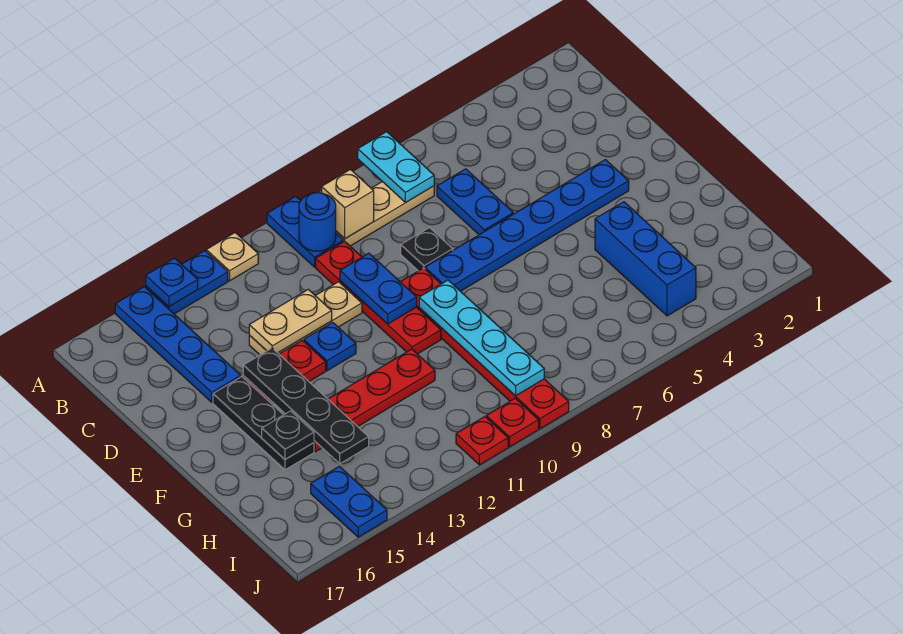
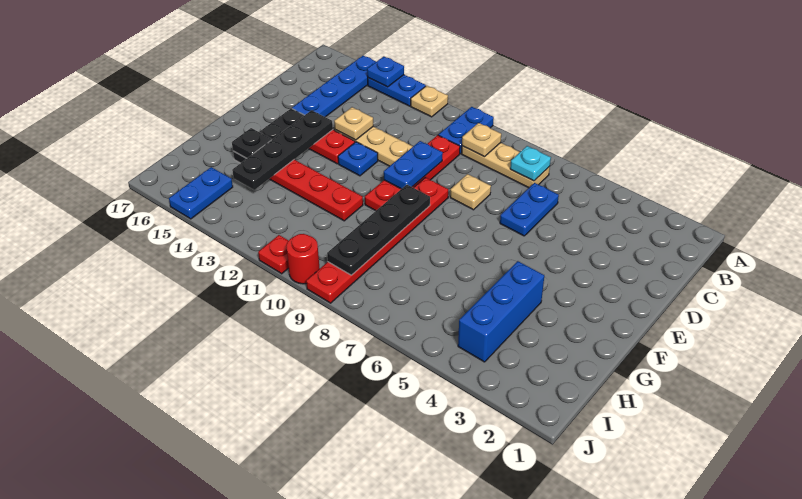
cyan 1x2 plate [358,132,434,202] -> cyan 1x1 plate [510,146,551,181]
tan 1x1 brick [322,169,374,239] -> tan 1x1 plate [462,123,501,157]
blue 1x1 round brick [299,193,336,251] -> none
black 1x1 plate [401,228,453,271] -> tan 1x1 plate [450,174,491,210]
tan 1x2 plate [249,289,332,353] -> tan 1x1 plate [334,107,373,140]
blue 1x6 plate [425,160,629,291] -> none
cyan 1x4 plate [419,280,544,396] -> black 1x4 plate [327,185,430,275]
red 1x1 plate [486,398,539,447] -> red 1x1 round brick [286,234,320,284]

